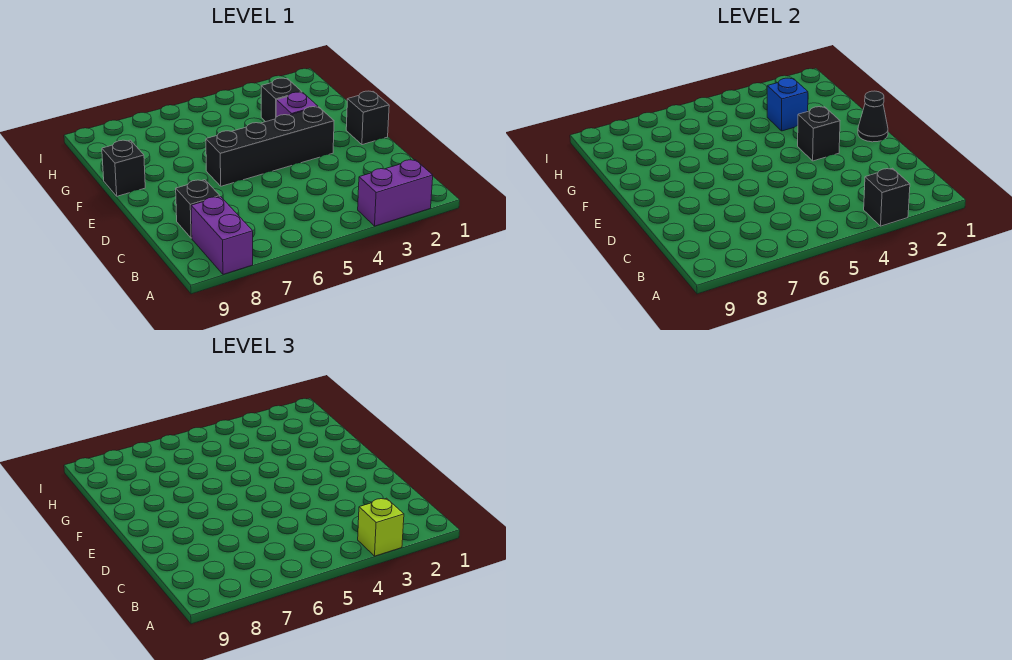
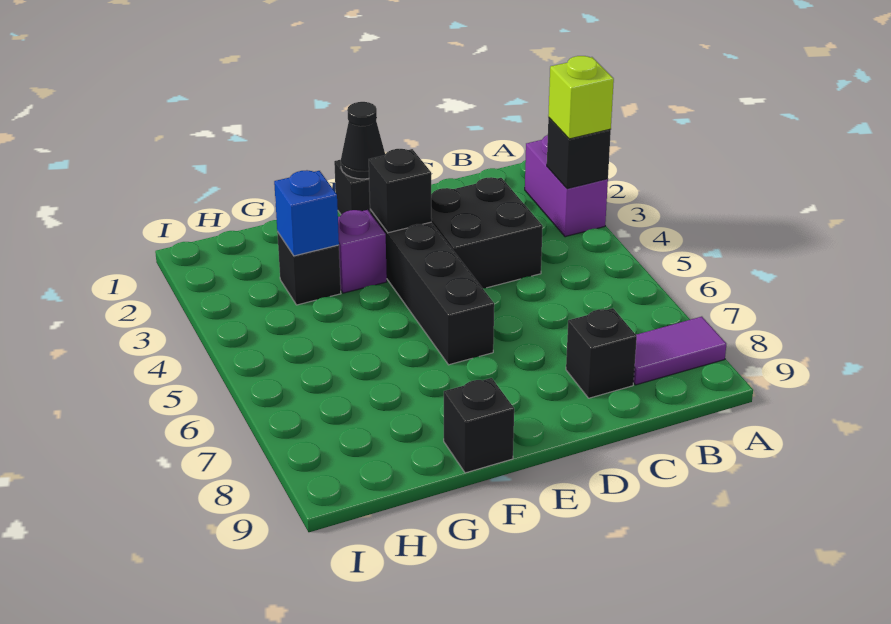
purple 1x2 brick [191,197,253,274] -> purple 1x2 tile [633,317,726,385]
none -> black 2x2 brick [431,177,543,288]

